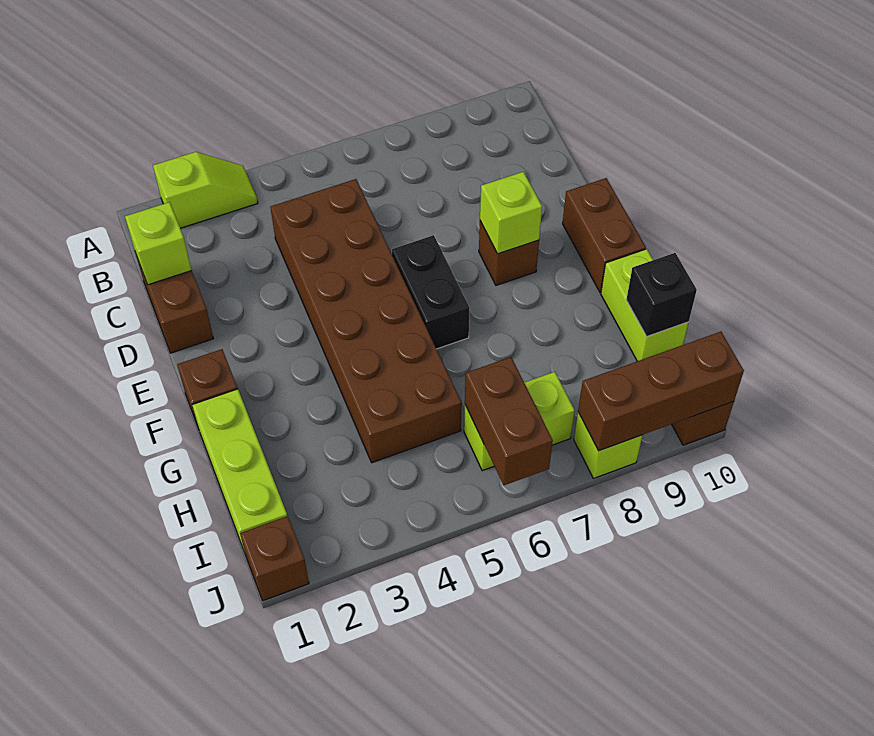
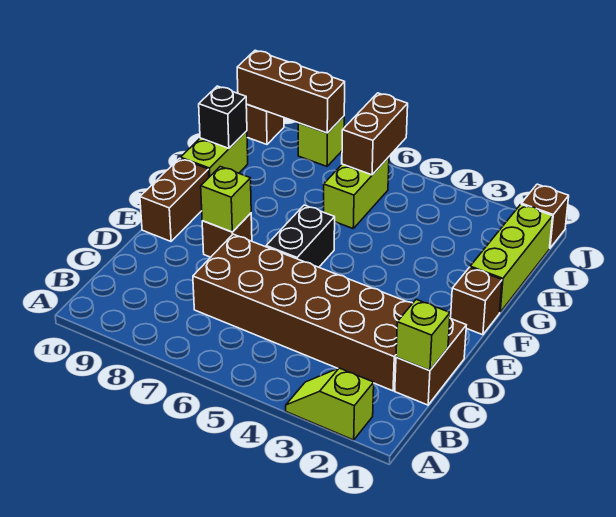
brown 2x6 brick [270,179,462,463] -> brown 2x6 brick turned to [193,234,413,391]
lime 1x2 brick [464,372,575,471] -> lime 1x2 brick turned to [324,157,389,228]

